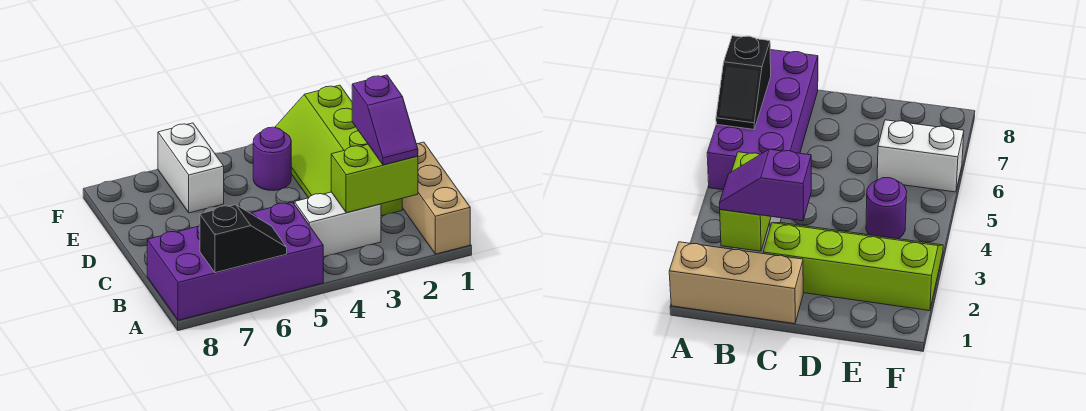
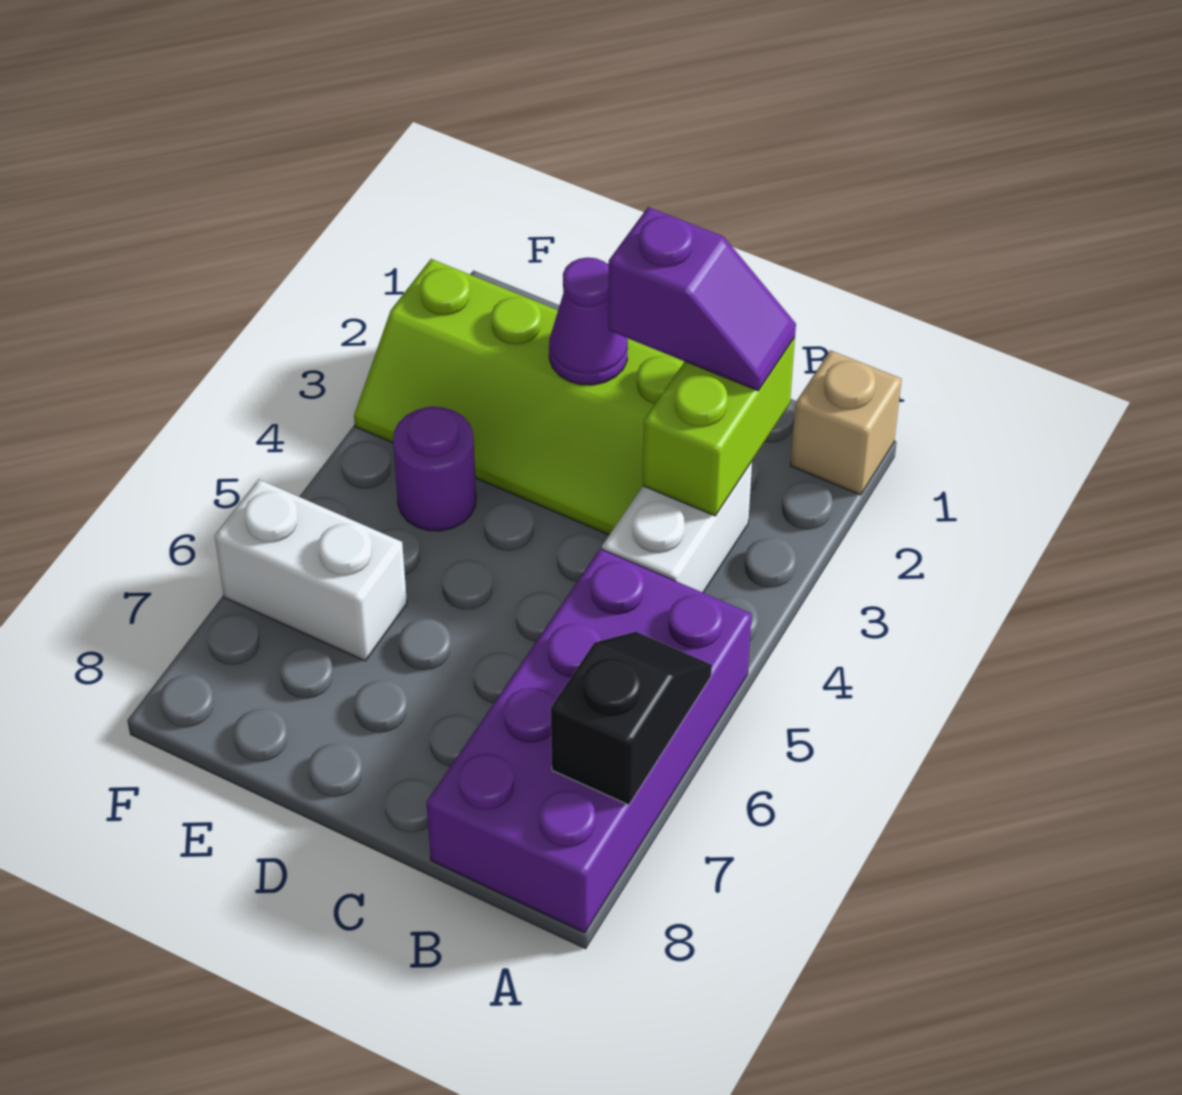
tan 1x3 brick [402,142,470,254] -> tan 1x1 brick [790,350,902,495]
none -> purple 1x1 cone [549,257,628,385]

